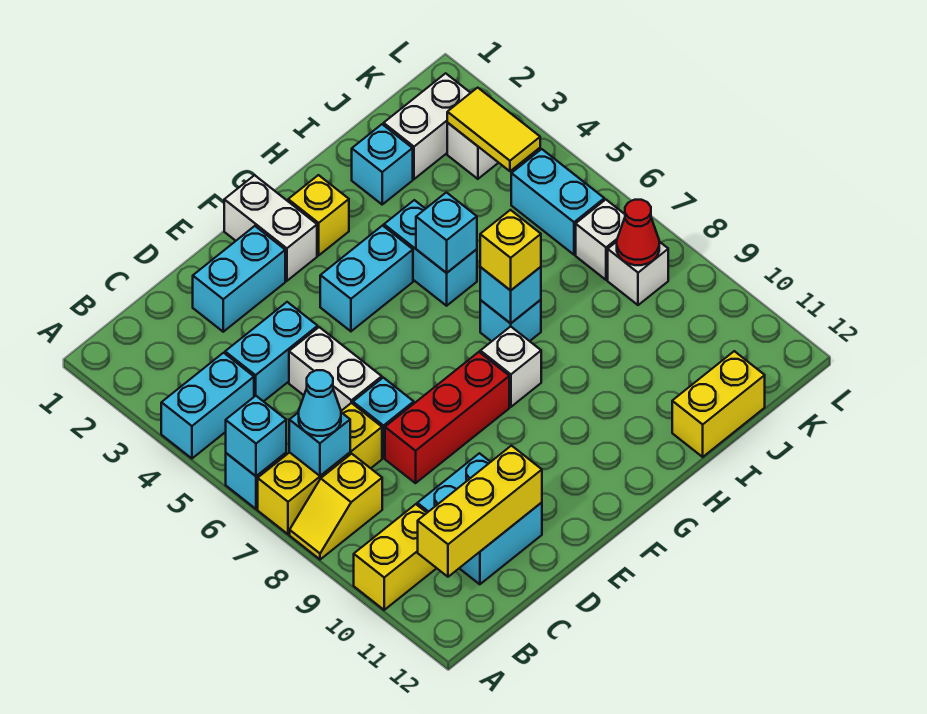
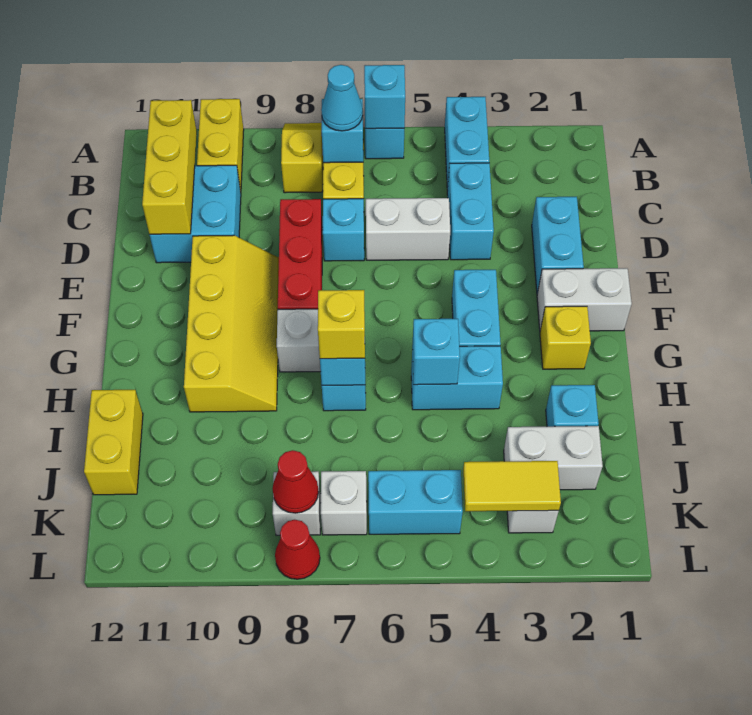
none -> yellow 2x4 slope [184,235,279,412]
white 1x2 brick [384,73,470,179] -> white 1x2 brick turned to [504,426,603,490]
none -> red 1x1 cone [275,520,320,579]

